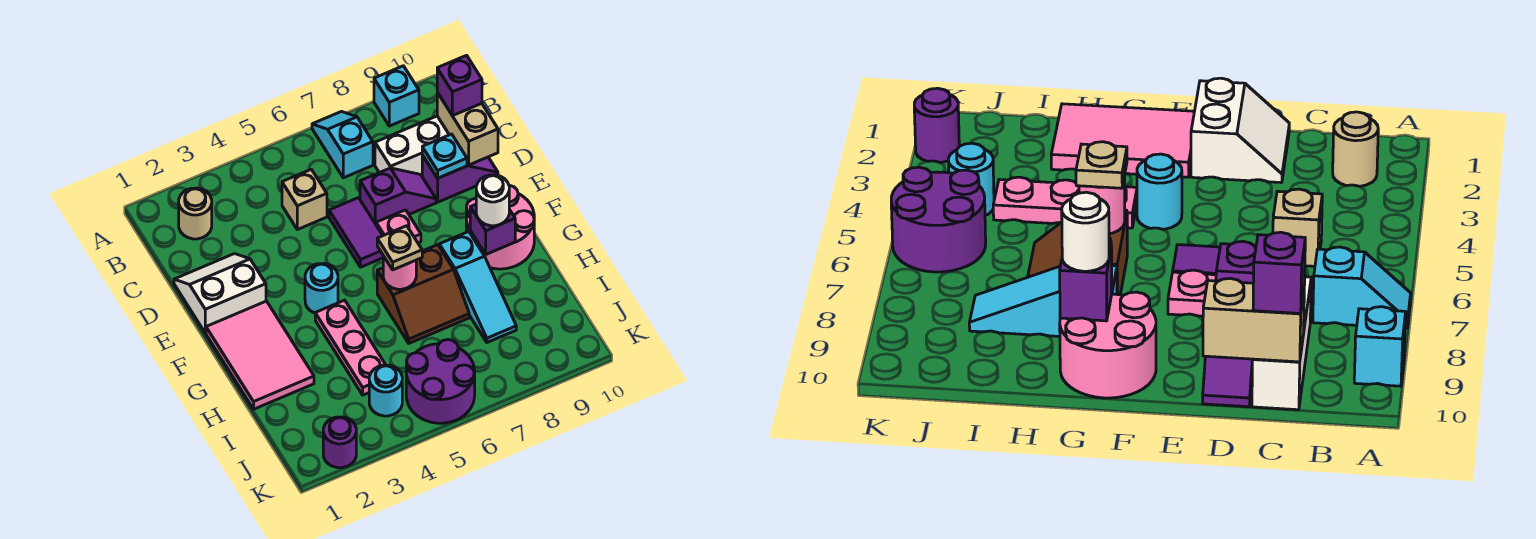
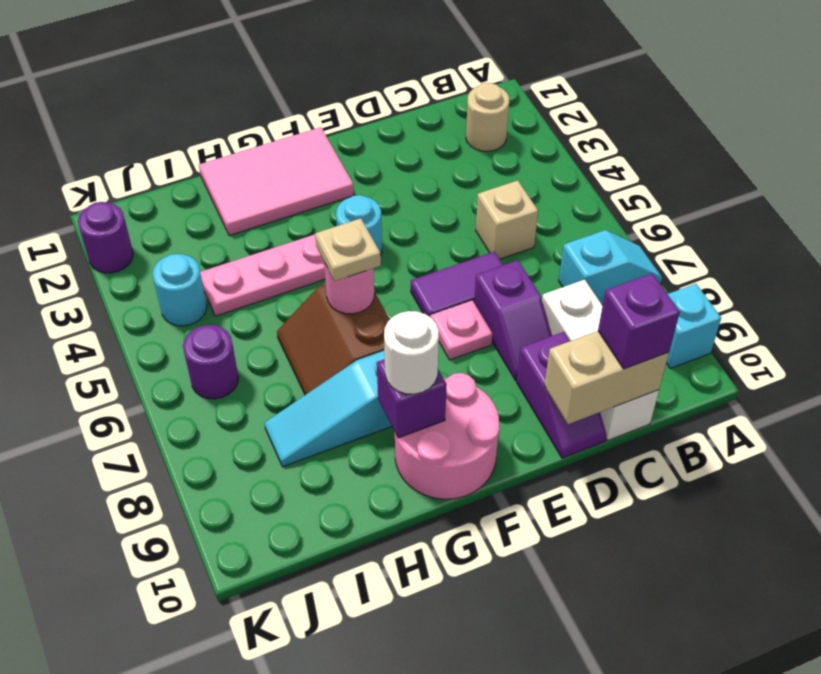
white 2x2 slope [174,254,266,333] -> none
cyan 1x1 plate [422,134,467,178] -> none
purple 2x2 round brick [406,340,475,423] -> purple 1x1 round brick [183,325,238,399]

